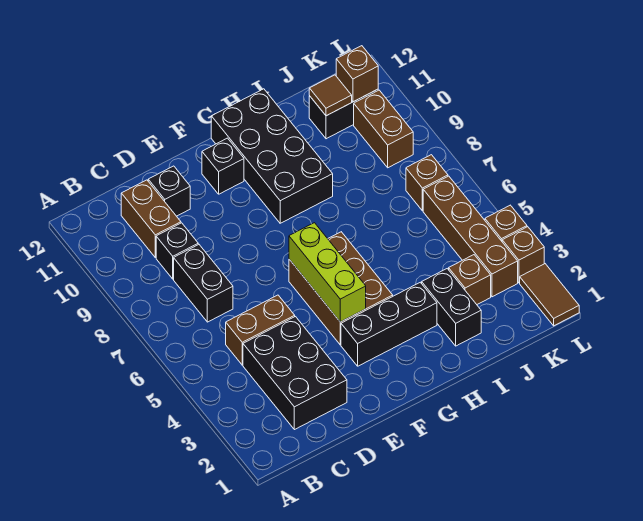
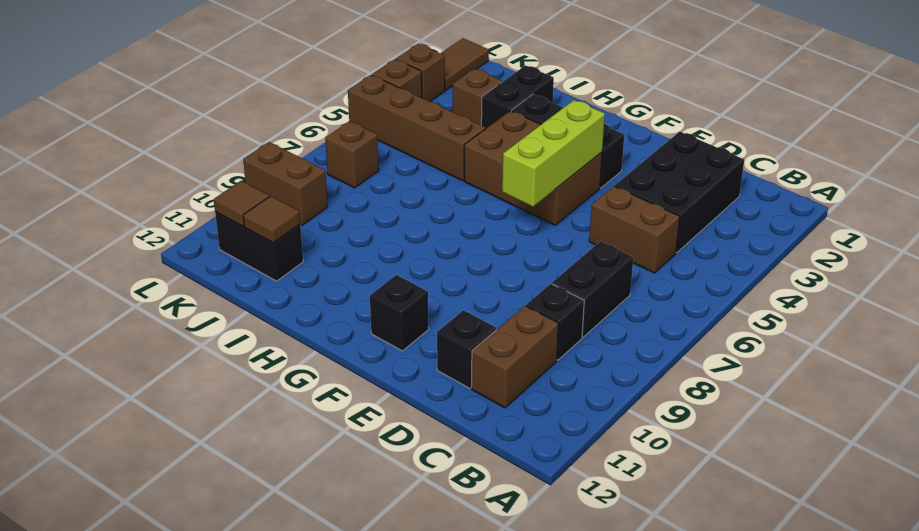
brown 2x3 brick [289,232,393,345] -> brown 2x3 brick turned to [464,111,602,225]
black 2x4 brick [211,89,333,223] -> none
brown 1x4 brick [423,176,518,297] -> brown 1x4 brick turned to [348,75,486,181]
brown 1x2 brick [354,90,413,168] -> brown 1x2 brick turned to [243,142,328,225]
brown 1x1 brick [336,46,378,102] -> brown 1x1 tile [214,181,269,227]

